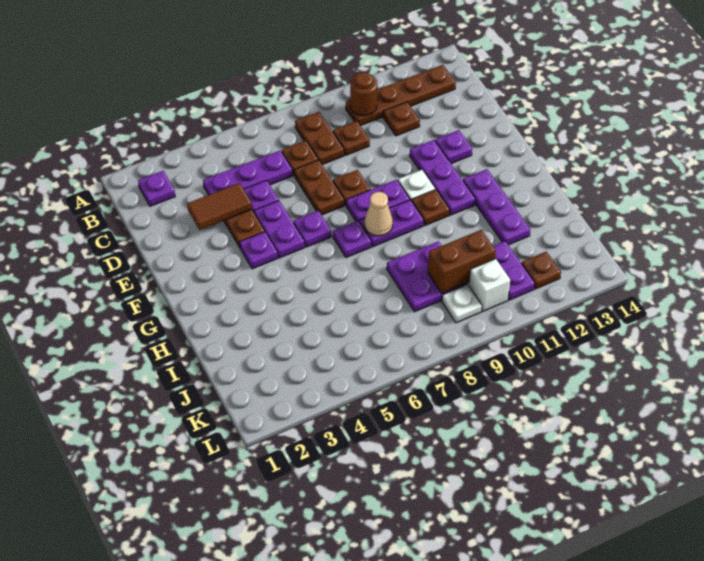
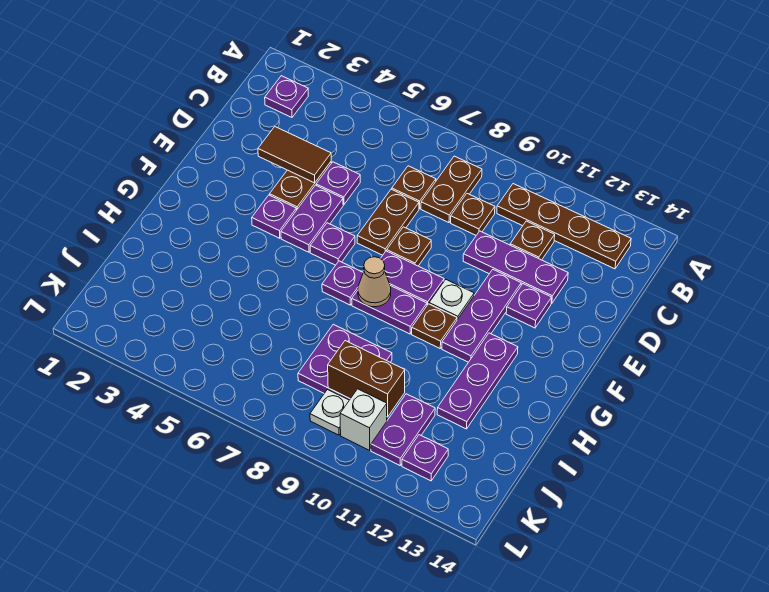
brown 1x1 round brick [350,72,377,116] -> none
purple 1x3 plate [203,150,293,195] -> purple 1x3 plate moved to [463,231,568,303]
brown 1x1 plate [521,252,561,289] -> purple 1x1 plate [402,435,448,481]

